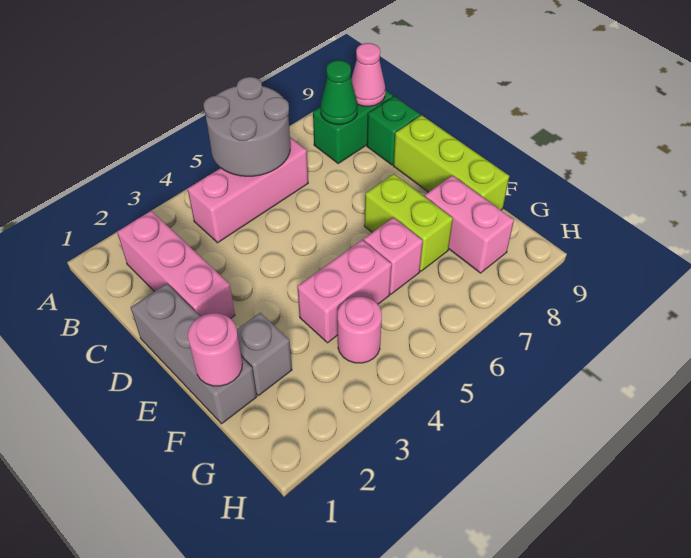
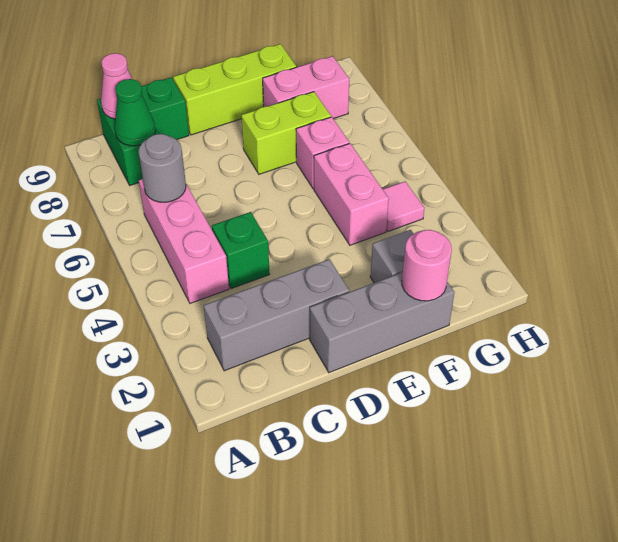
grey 2x2 round brick [204,77,290,176] -> grey 1x1 round brick [138,134,186,202]
pink 1x3 brick [117,211,235,319] -> grey 1x3 brick [204,259,349,371]
none -> green 1x1 brick [212,212,270,289]
pink 1x1 round brick [338,297,382,363] -> pink 1x1 tile [383,182,424,231]

